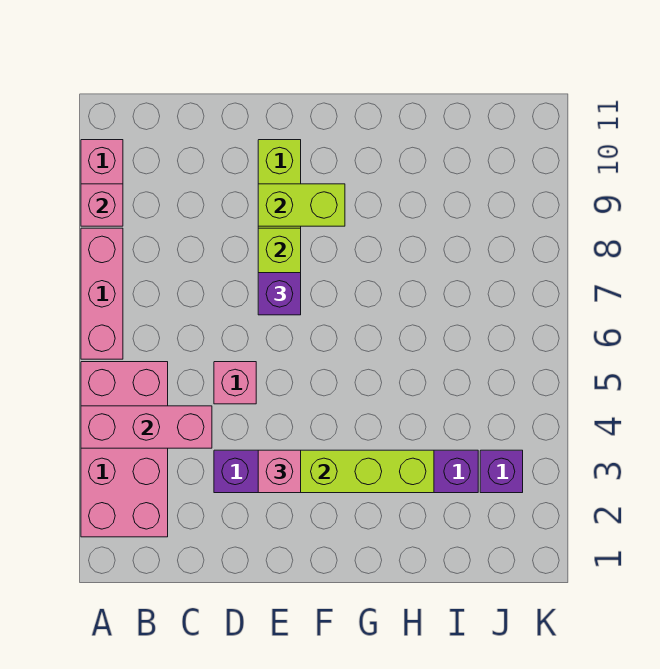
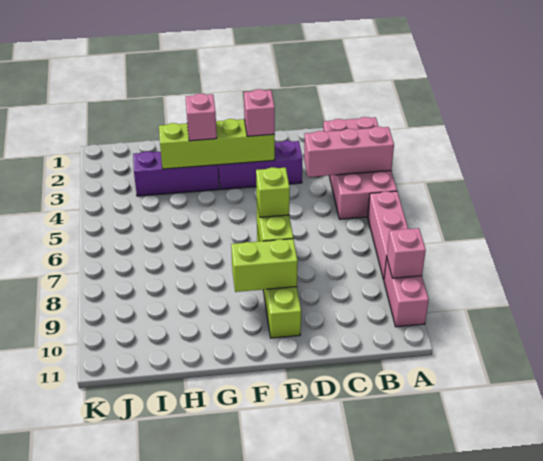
pink 1x1 brick [214,362,256,404] -> pink 1x1 brick moved to [186,93,217,141]
purple 1x1 brick [258,273,301,315] -> lime 1x1 brick [256,167,290,217]
purple 1x1 brick [480,450,523,493] -> none

